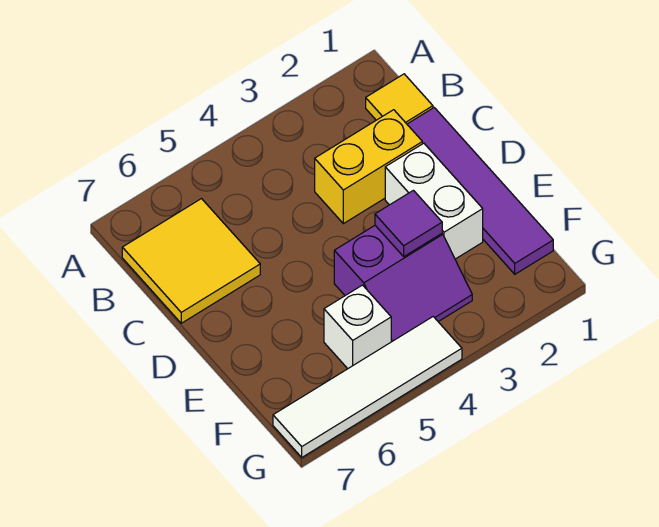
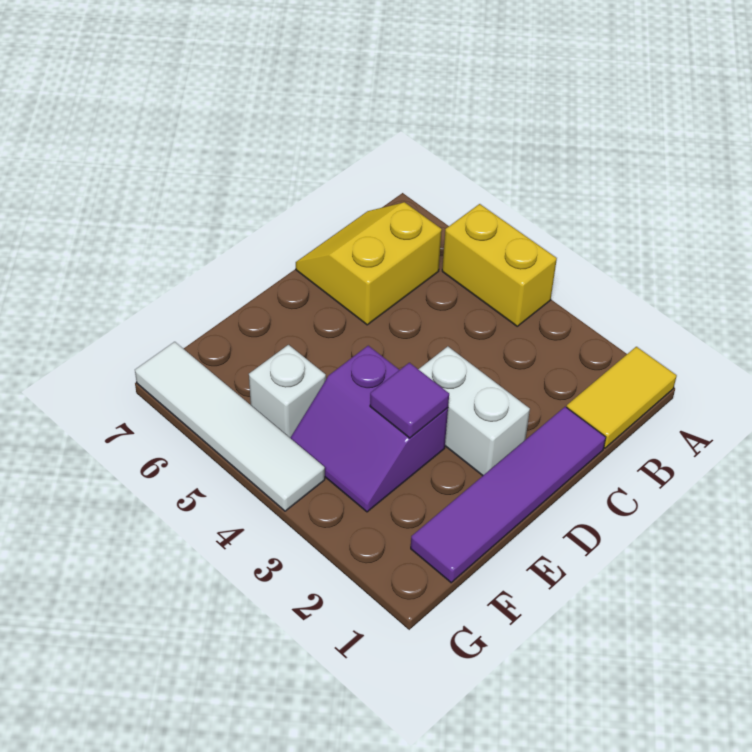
yellow 1x1 tile [366,74,433,124] -> yellow 1x2 tile [567,347,677,448]
yellow 2x2 tile [122,199,260,323] -> yellow 2x2 slope [296,202,442,325]
yellow 1x2 brick [315,110,422,224] -> yellow 1x2 brick moved to [442,204,557,326]
white 1x2 brick [385,143,483,259] -> white 1x2 brick turned to [418,346,530,476]

